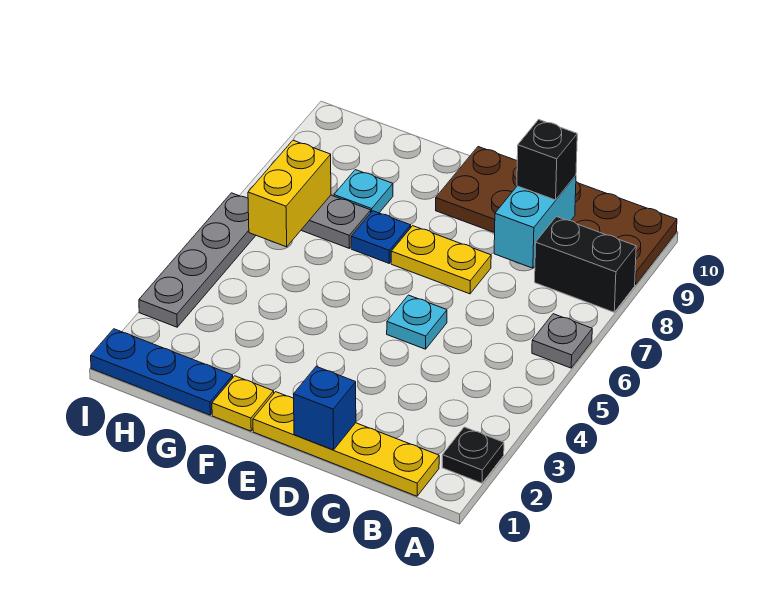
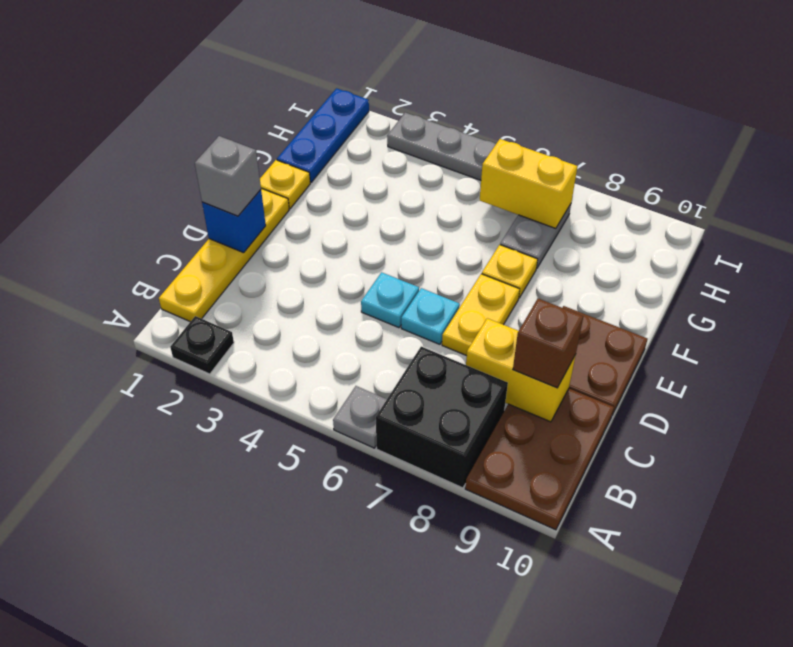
black 1x2 brick [535,216,636,312] -> black 2x2 brick [376,347,508,488]
cyan 1x2 brick [494,176,576,268] -> yellow 1x2 brick [466,318,576,422]
black 1x1 brick [517,120,577,200] -> brown 1x1 brick [513,299,583,388]
none -> grey 1x1 brick [195,136,261,216]
blue 1x1 plate [351,211,411,263] -> yellow 1x1 plate [482,245,538,298]
cyan 1x1 plate [334,170,393,213] -> cyan 1x1 plate moved to [401,288,460,344]

